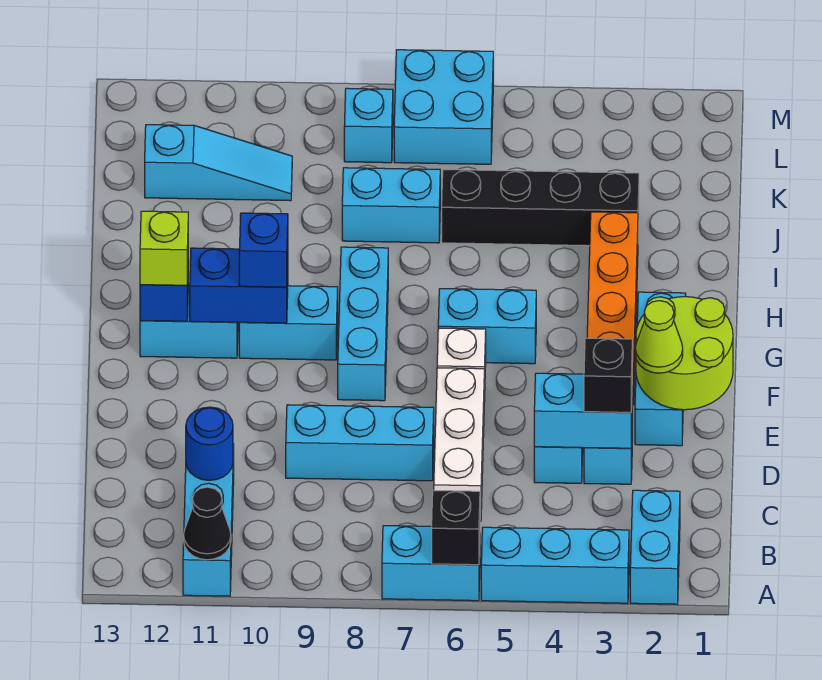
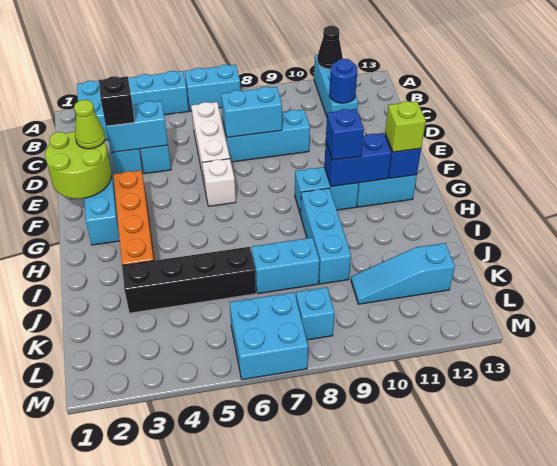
black 1x1 brick [432,490,480,565] -> none
cyan 1x3 brick [338,247,388,401] -> cyan 1x3 brick moved to [301,188,351,284]
cyan 1x2 brick [438,289,536,364] -> cyan 1x2 brick moved to [221,87,282,137]

